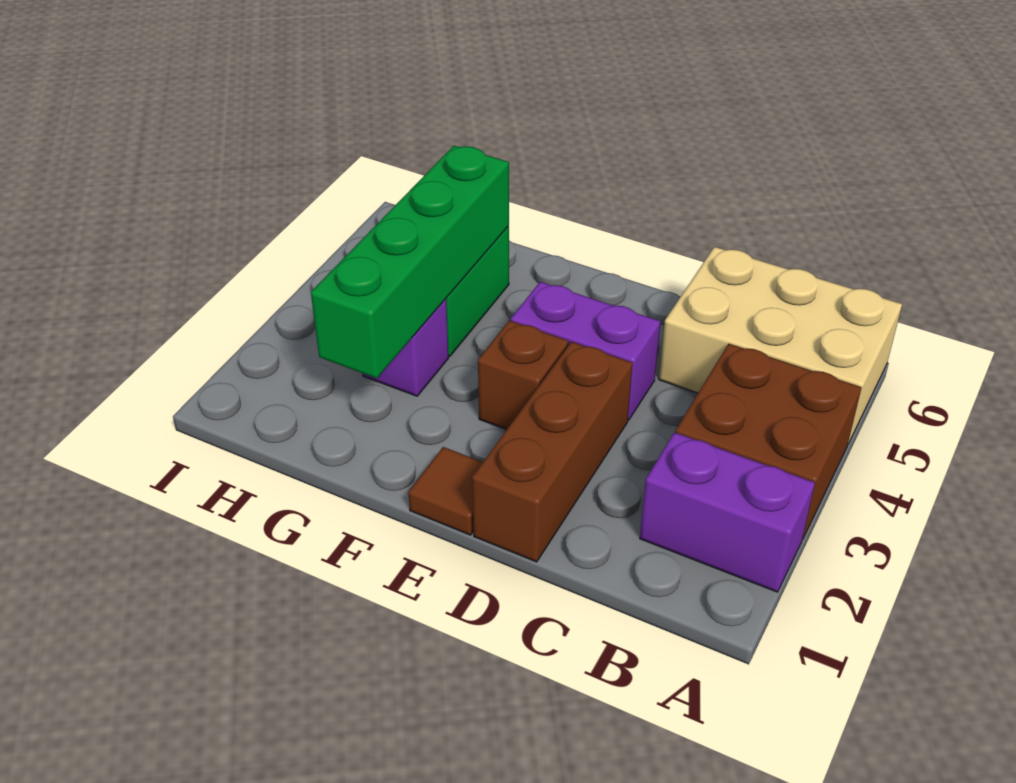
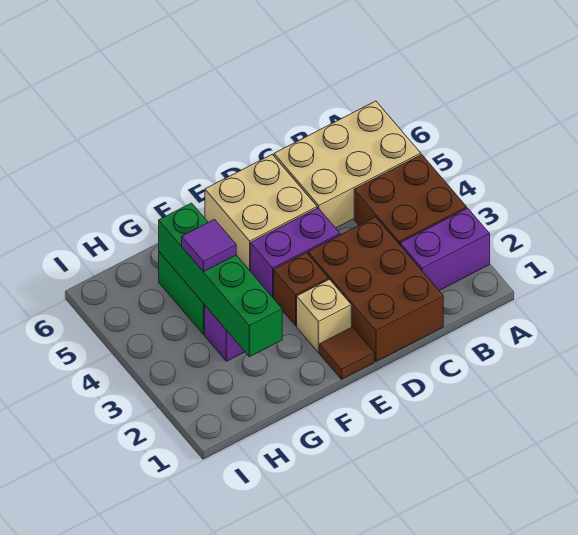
brown 1x3 brick [472,342,632,562] -> brown 2x3 brick [308,217,443,361]
none -> tan 2x2 brick [205,155,317,272]
none -> tan 1x1 brick [297,279,351,353]
none -> purple 1x1 tile [182,219,236,272]

